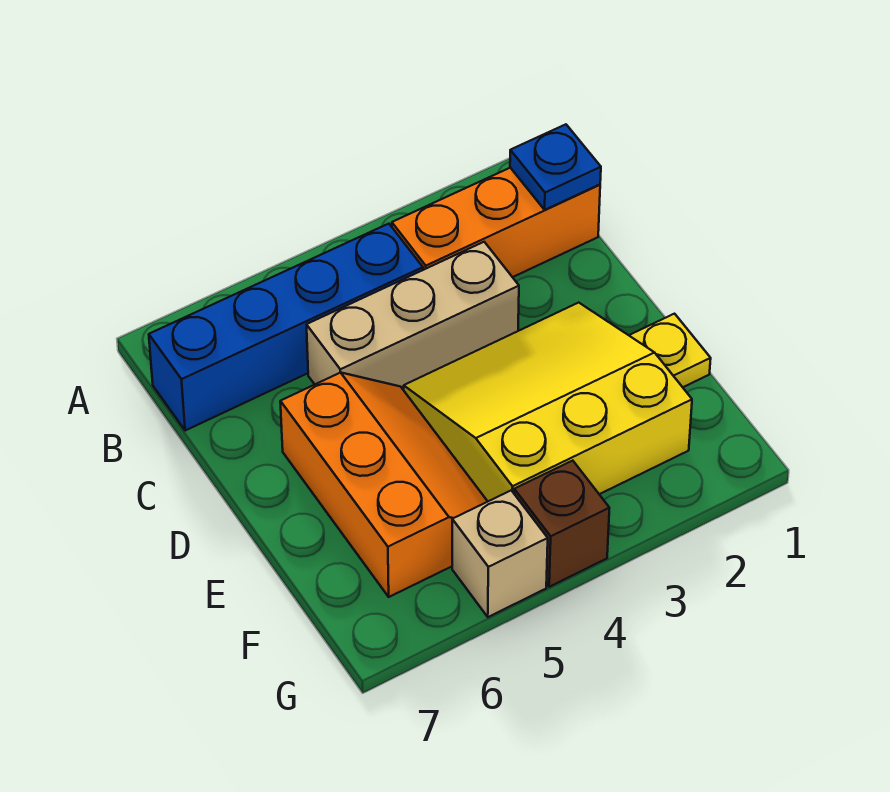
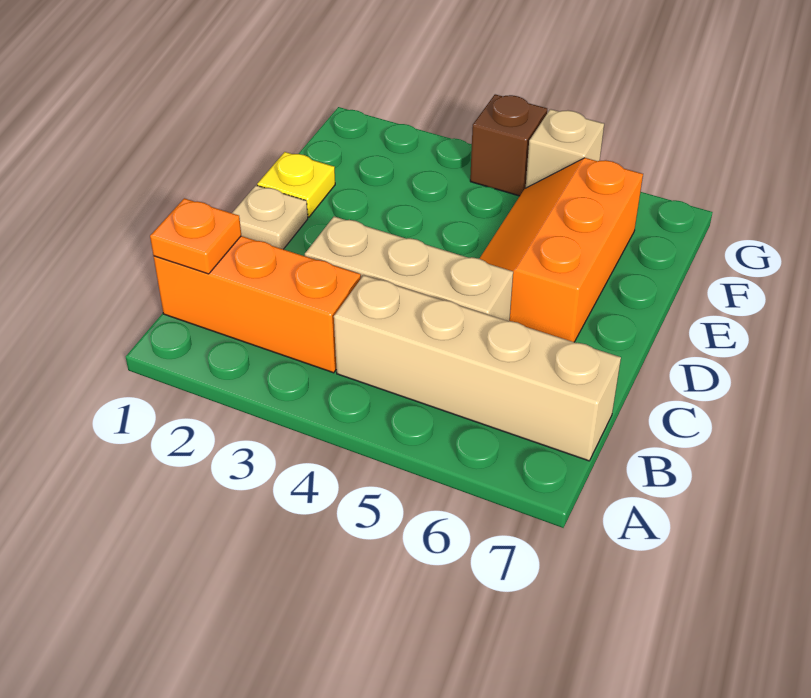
blue 1x1 plate [510,124,601,210] -> orange 1x1 plate [150,198,241,274]
blue 1x4 brick [149,224,423,431] -> tan 1x4 brick [334,275,621,461]
none -> tan 1x1 plate [232,185,308,249]
yellow 3x3 slope [404,303,692,501] -> none

